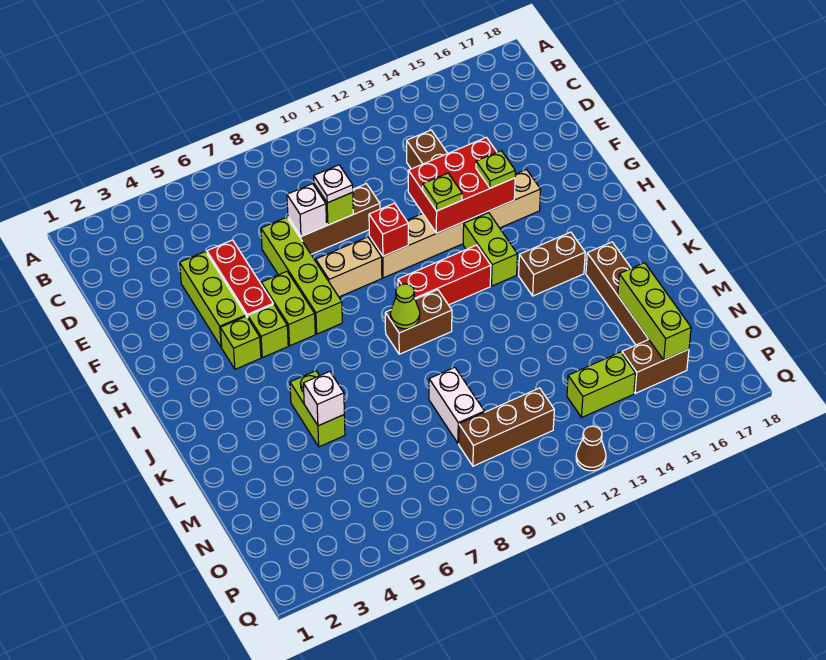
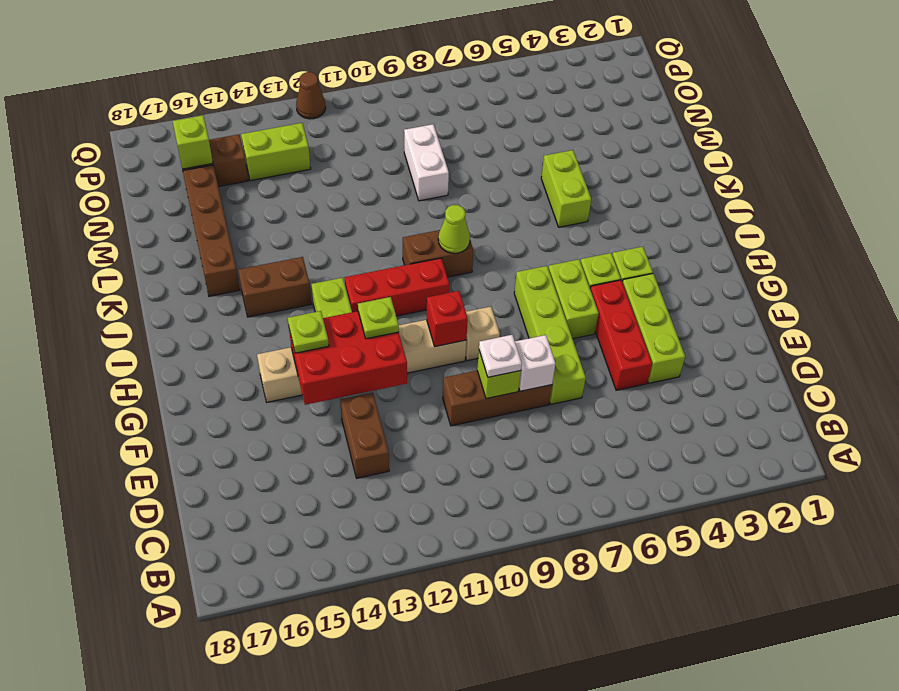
tan 1x2 brick [316,237,382,297] -> tan 1x1 brick [465,307,500,361]
white 1x1 brick [303,371,344,426] -> none
lime 1x3 brick [618,263,691,360] -> lime 1x1 brick [173,115,213,169]
brown 1x3 brick [459,388,554,466] -> none

